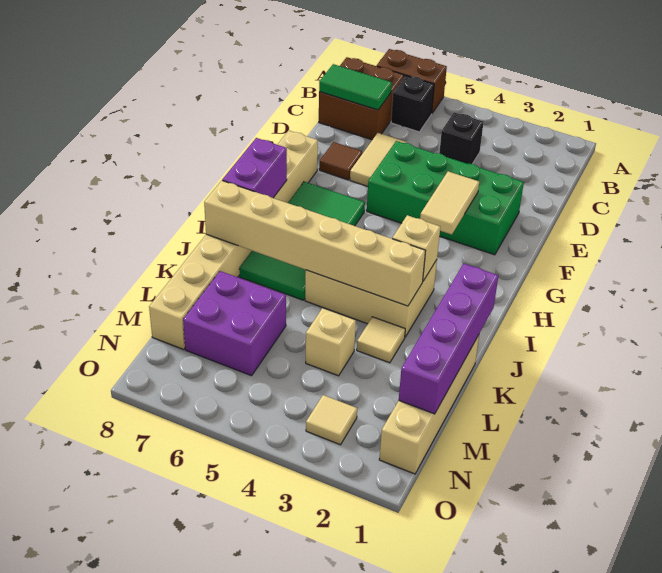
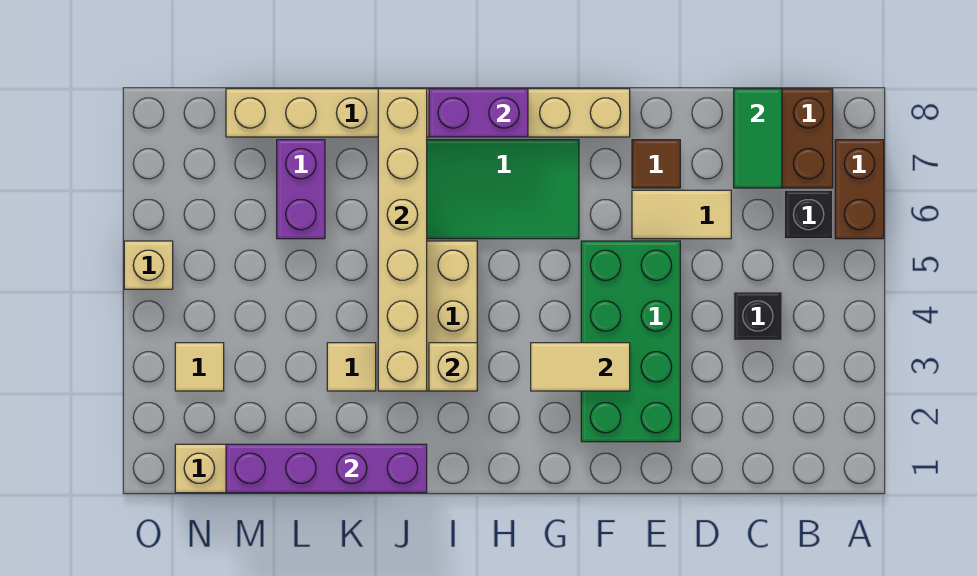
tan 1x1 brick [306,308,356,376] -> tan 1x1 brick moved to [124,241,173,289]
purple 2x2 brick [183,271,286,376] -> purple 1x2 brick [277,140,325,239]

